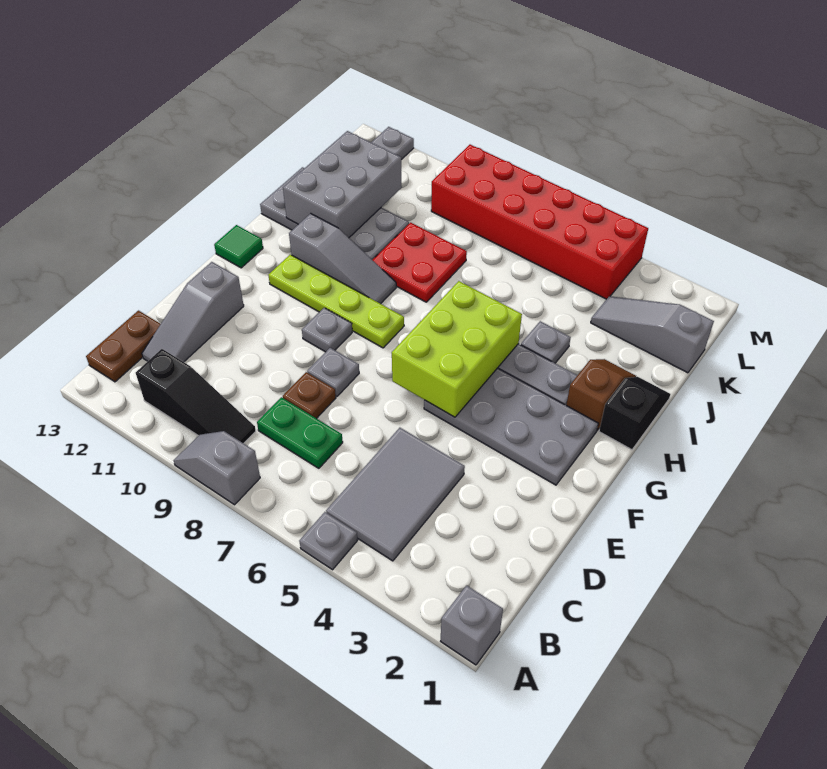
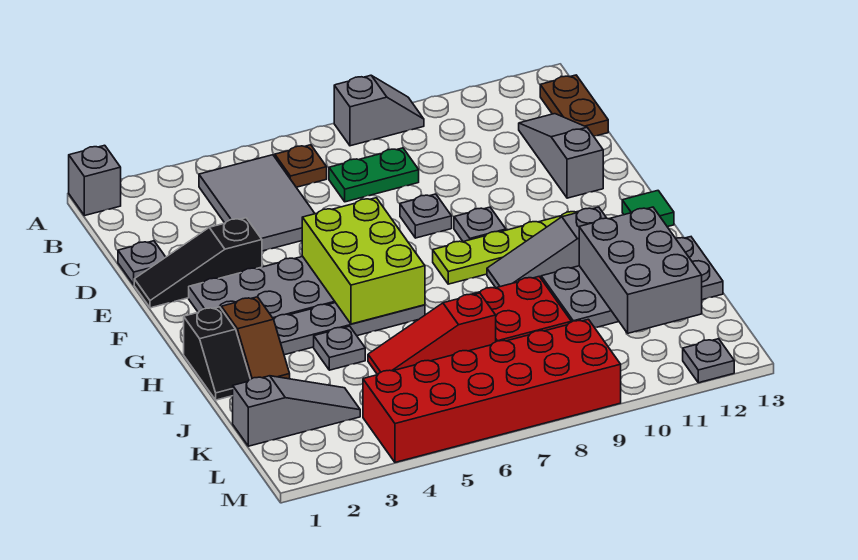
grey 1x1 plate [299,512,358,570] -> grey 1x1 plate moved to [118,241,165,285]
black 1x3 slope [136,349,256,443] -> black 1x3 slope moved to [134,218,262,308]
brown 1x1 plate [283,372,336,419] -> brown 1x1 plate moved to [275,145,327,187]
none -> red 1x3 slope [368,293,496,375]

